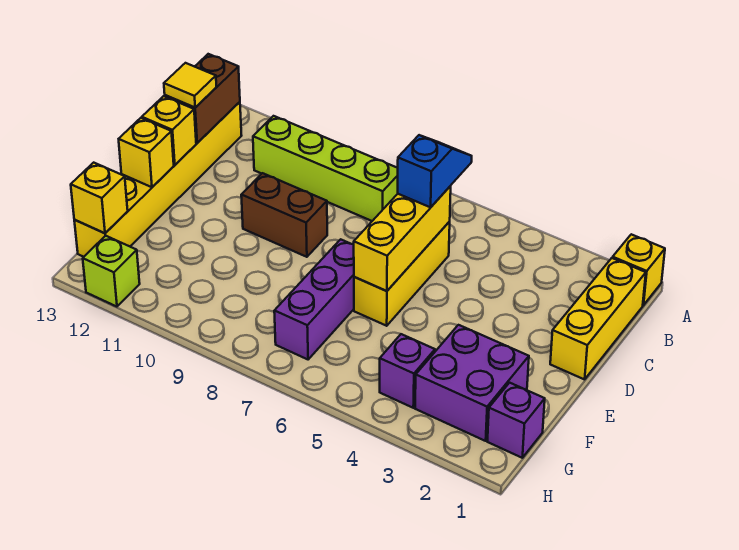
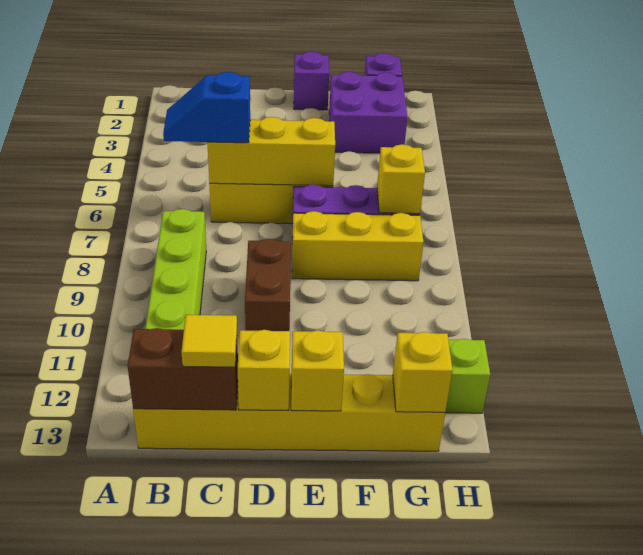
yellow 1x1 brick [613,234,665,305] -> yellow 1x1 brick moved to [377,144,425,214]
yellow 1x3 brick [550,258,646,379] -> yellow 1x3 brick moved to [292,211,424,281]
purple 1x1 brick [380,334,435,408] -> purple 1x1 brick moved to [294,51,329,110]

